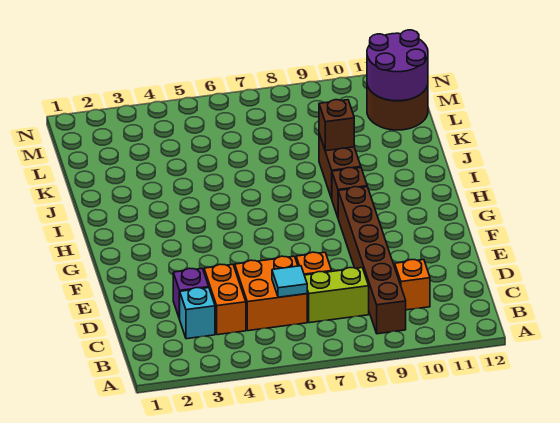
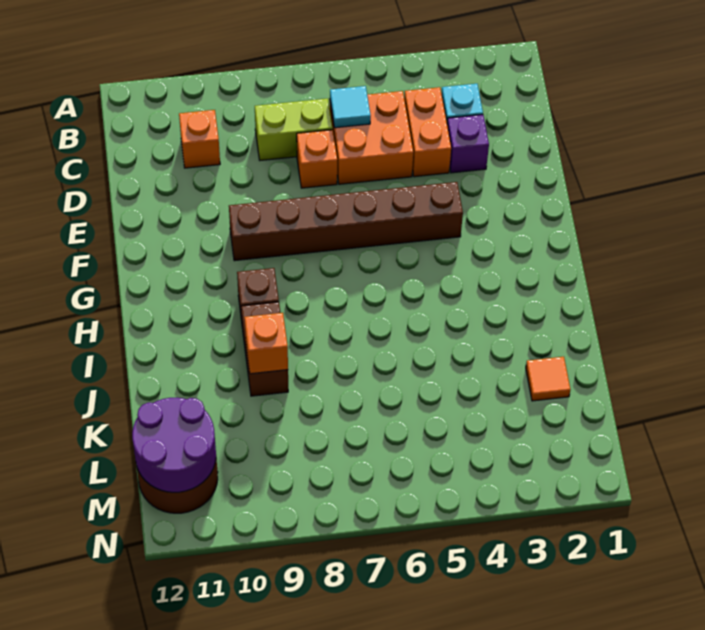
brown 1x6 brick [338,187,406,334] -> brown 1x6 brick turned to [229,182,463,261]
brown 1x1 brick [319,100,354,151] -> orange 1x1 brick [244,313,288,374]
none -> orange 1x1 tile [526,357,570,401]

